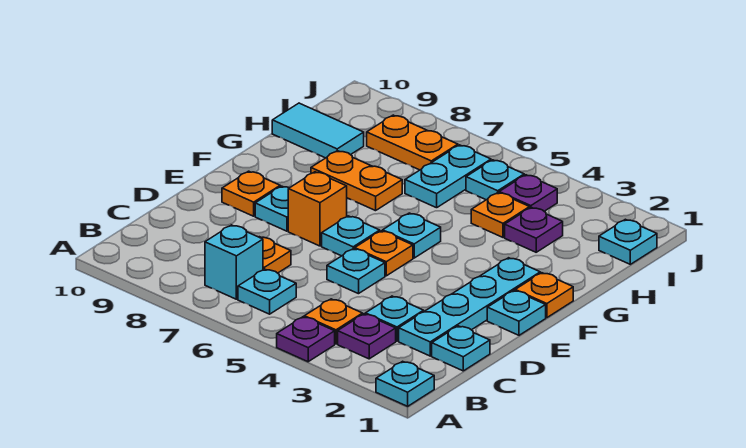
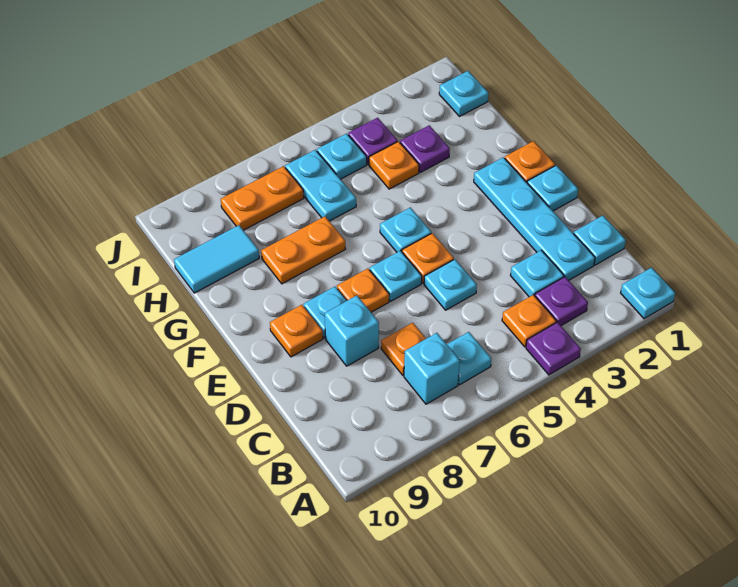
none -> cyan 1x1 brick [325,296,379,366]
orange 1x1 brick [288,172,347,246] -> orange 1x1 plate [337,269,389,312]

